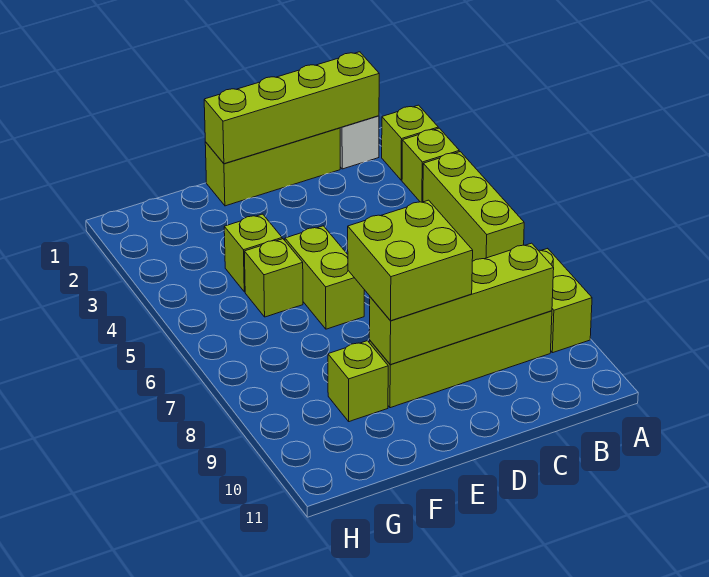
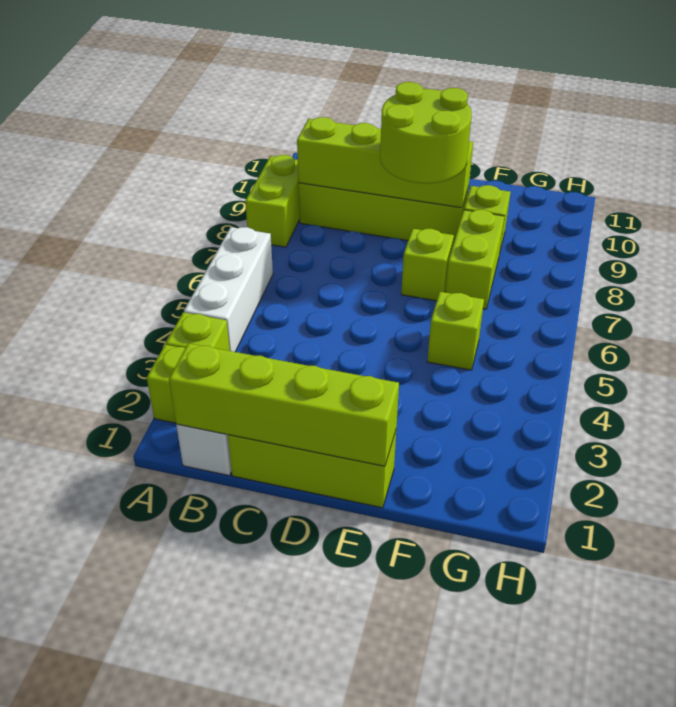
lime 1x3 brick [423,152,524,262] -> white 1x3 brick [184,227,273,352]
lime 2x2 brick [348,200,473,321] -> lime 2x2 round brick [380,82,472,183]
lime 1x2 brick [285,226,364,329] -> lime 1x2 brick moved to [445,210,505,309]
lime 1x1 brick [224,214,282,292] -> lime 1x1 brick moved to [401,229,454,301]

